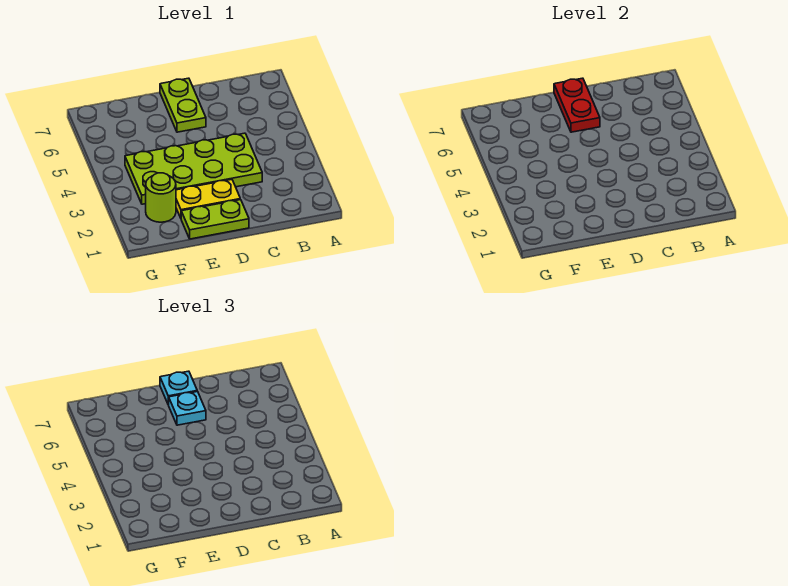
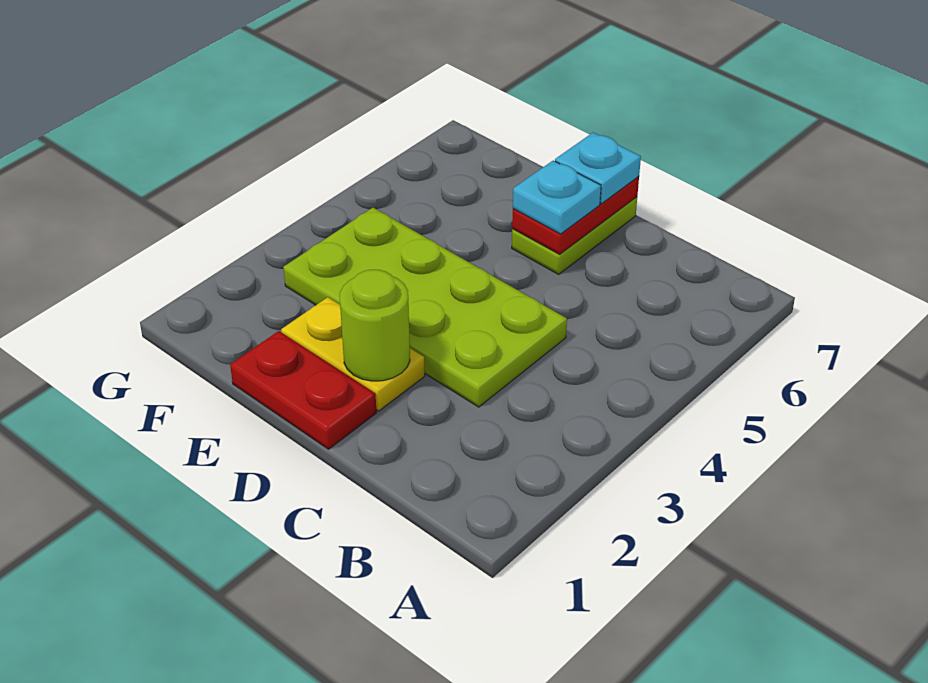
lime 1x2 plate [181,200,249,239] -> red 1x2 plate [230,331,376,449]
lime 1x1 round brick [146,173,176,222] -> lime 1x1 round brick moved to [340,270,410,381]

